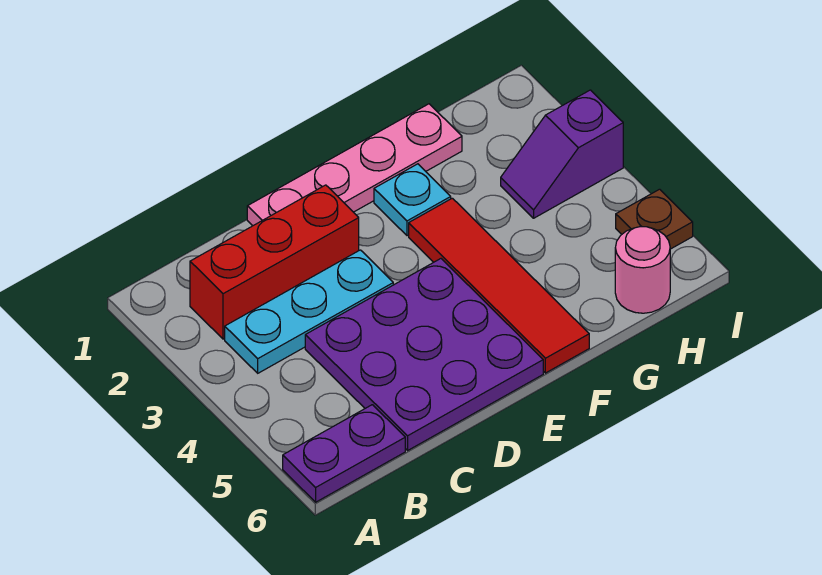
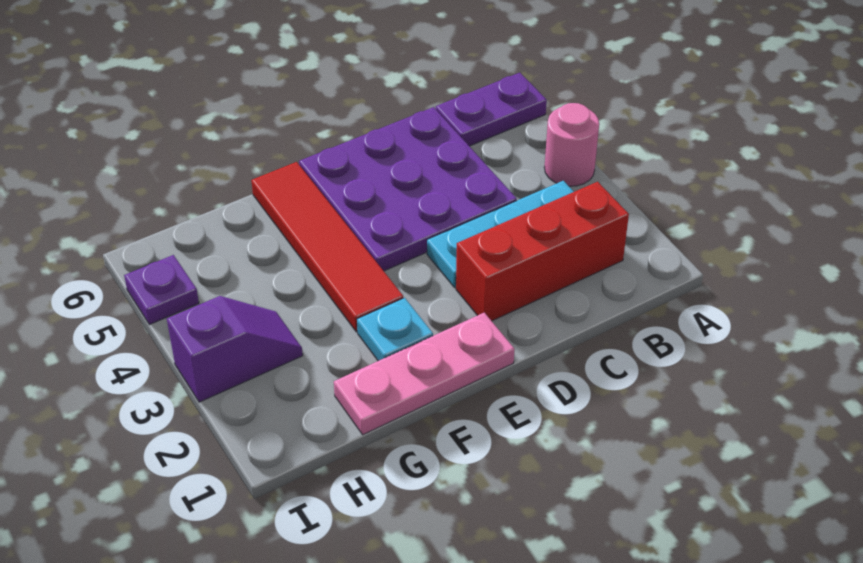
pink 1x4 plate [247,104,462,226] -> pink 1x3 plate [334,313,515,435]
pink 1x1 round brick [615,227,670,313] -> pink 1x1 round brick moved to [544,103,599,186]
brown 1x1 plate [616,189,693,249] -> purple 1x1 plate [124,255,199,325]

